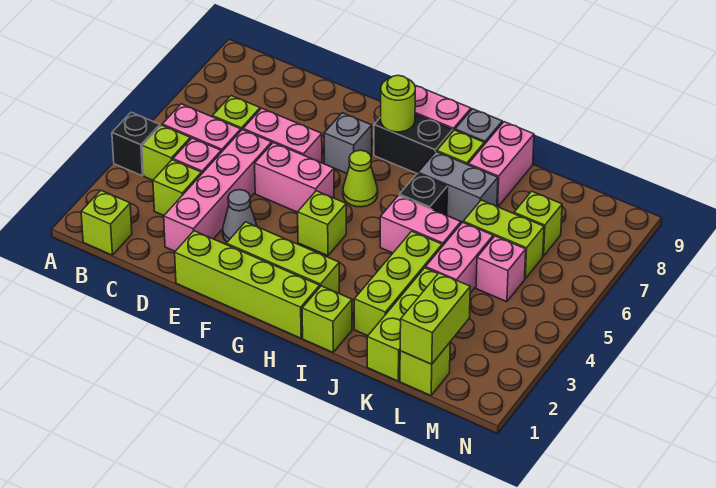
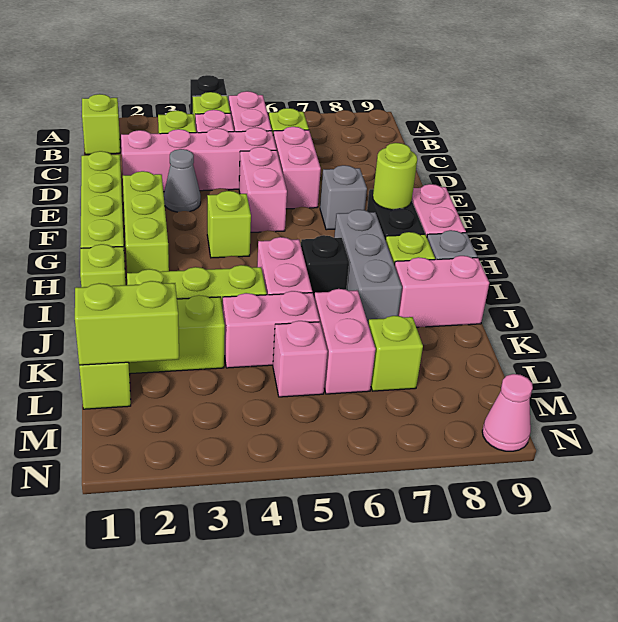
lime 1x1 cone [343,150,378,207] -> none
grey 1x2 brick [418,152,498,222] -> grey 1x3 brick [334,210,402,323]
lime 1x2 brick [463,200,544,279] -> pink 1x2 brick [314,289,376,394]
none -> pink 1x1 cone [482,374,533,451]

